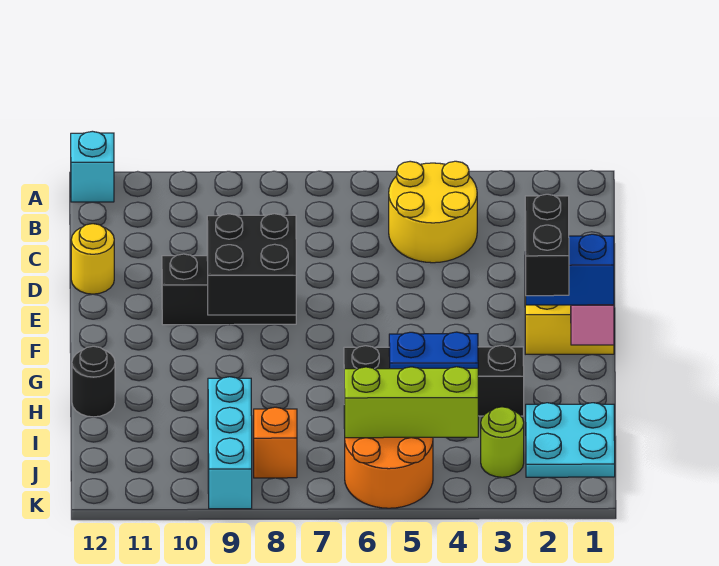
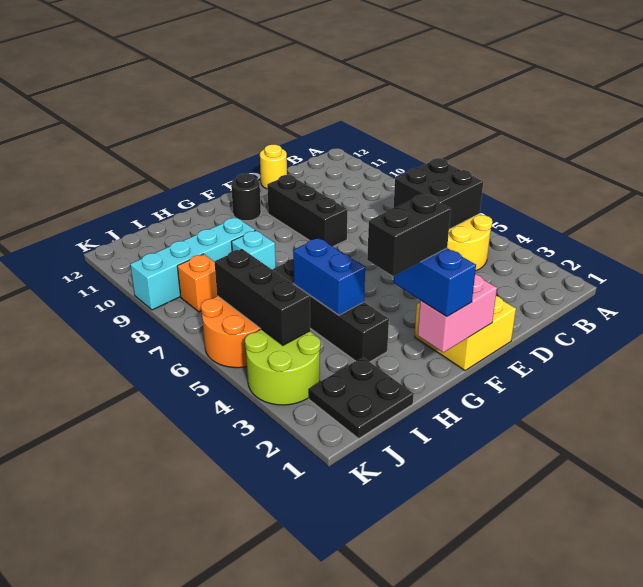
cyan 1x1 brick [71,131,114,202] -> cyan 1x1 brick moved to [231,230,276,269]
black 2x2 brick [207,214,296,315] -> black 2x2 brick moved to [394,158,483,229]
blue 1x2 plate [389,332,478,369] -> blue 1x2 brick [293,238,365,315]
black 1x1 round brick [72,346,115,417] -> black 1x1 round brick moved to [231,173,261,221]
cyan 2x2 plate [526,403,615,477] -> black 2x2 plate [309,357,414,438]
cyan 1x3 brick [208,377,252,509] -> cyan 1x4 brick [130,217,255,310]
lime 1x1 round brick [481,407,524,477] -> lime 2x2 round brick [245,329,320,405]
lime 1x3 brick [344,367,478,438] -> black 1x3 brick [214,249,310,345]

